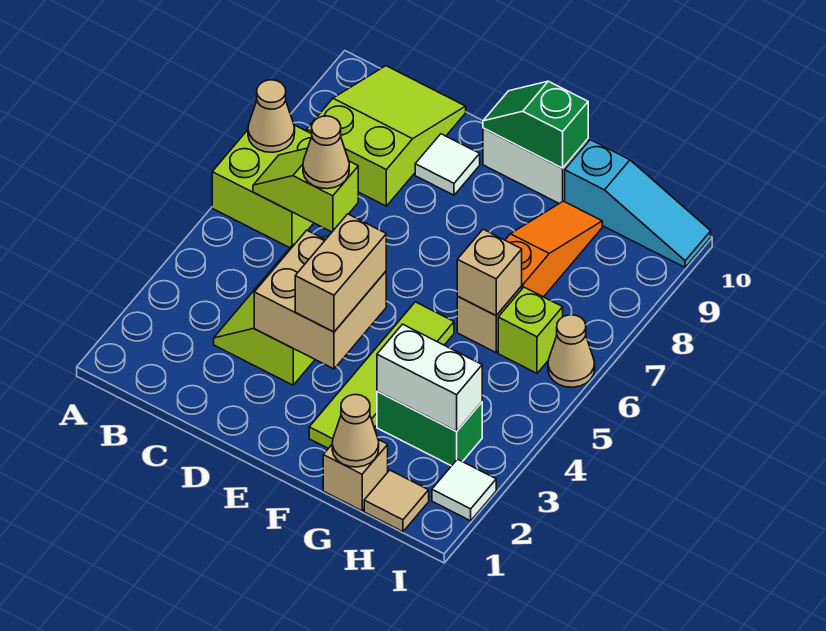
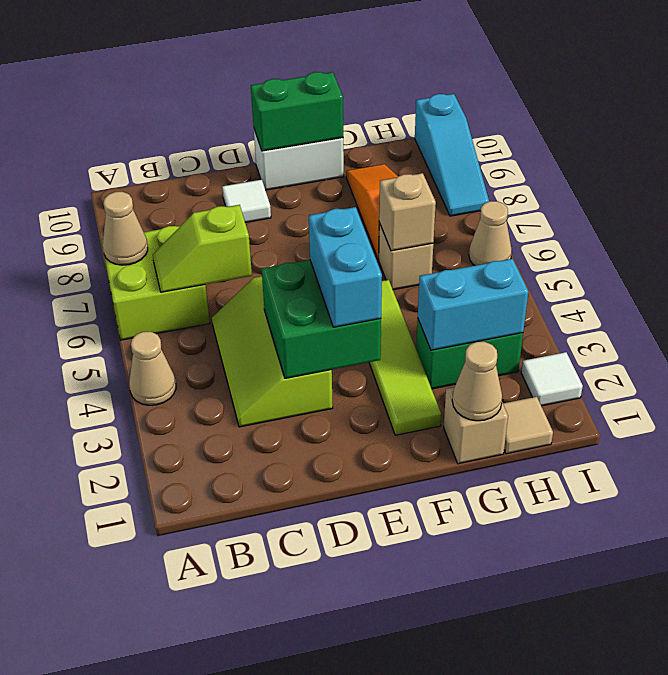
lime 2x3 slope [307,66,466,206] -> none
tan 1x1 cone [303,116,349,189] -> tan 1x1 cone moved to [129,332,176,405]
tan 2x2 brick [254,230,386,369] -> green 2x2 brick [262,260,381,378]
tan 1x2 brick [295,214,386,332] -> cyan 1x2 brick [309,207,382,327]
green 1x2 slope [483,81,588,168] -> green 1x2 brick [251,72,343,151]
white 1x2 brick [377,324,482,431] -> cyan 1x2 brick [418,259,528,350]
cyan 1x3 slope [565,140,711,267] -> cyan 1x3 slope turned to [415,94,489,216]
lime 1x1 brick [498,287,563,373] -> none

